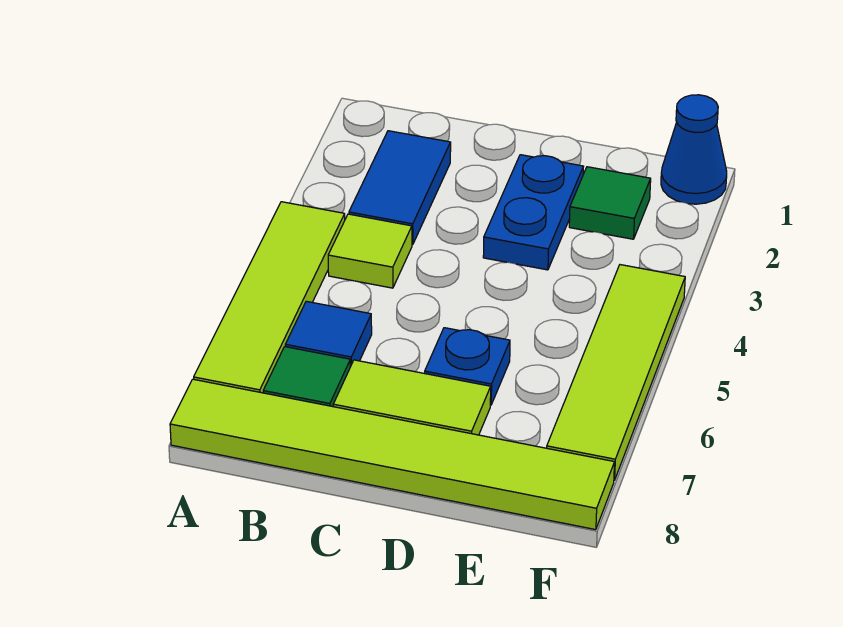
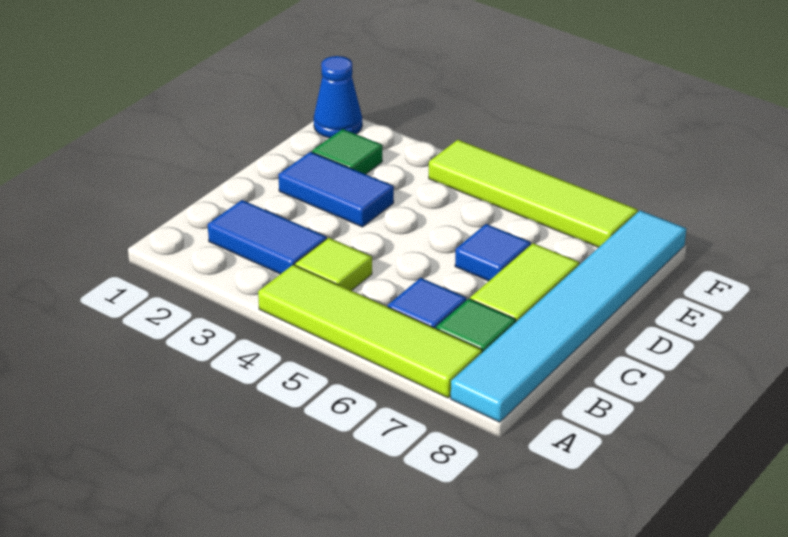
lime 1x6 tile [170,379,615,530] -> cyan 1x6 tile [451,210,686,422]
blue 1x2 plate [483,155,584,270] -> blue 1x2 tile [278,152,394,227]
blue 1x1 plate [425,328,510,405] -> blue 1x1 tile [455,224,531,281]

